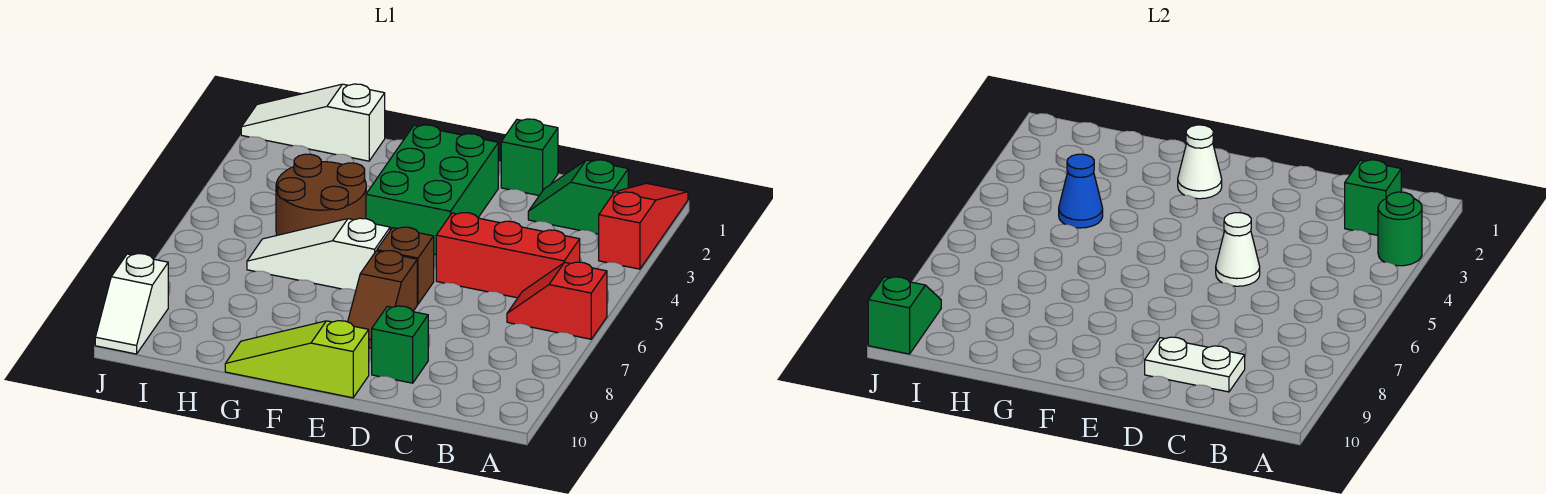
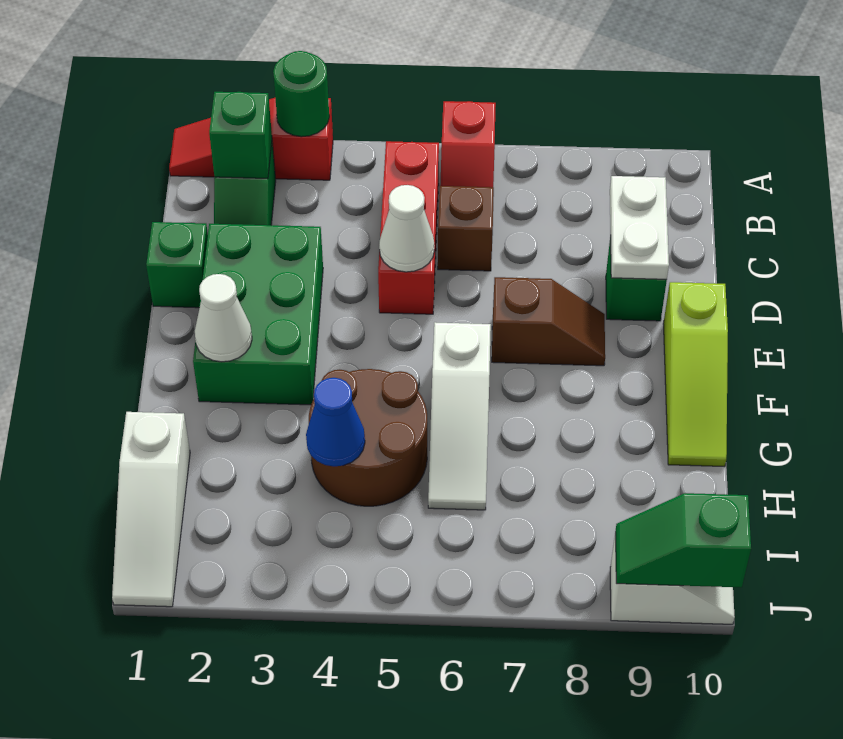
green 2x3 brick [366,125,499,255] -> green 2x3 brick turned to [193,224,323,405]
brown 1x1 brick [377,227,434,304] -> brown 1x1 brick moved to [438,186,494,271]

